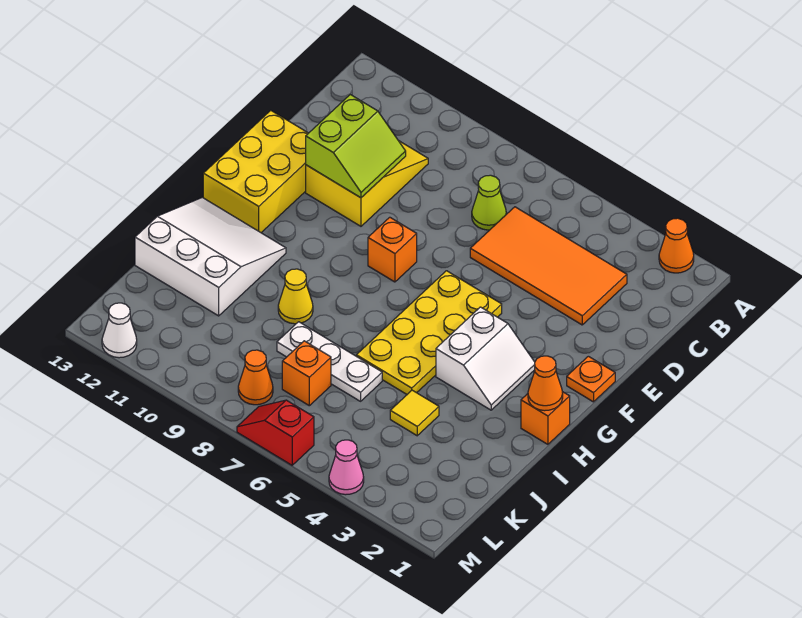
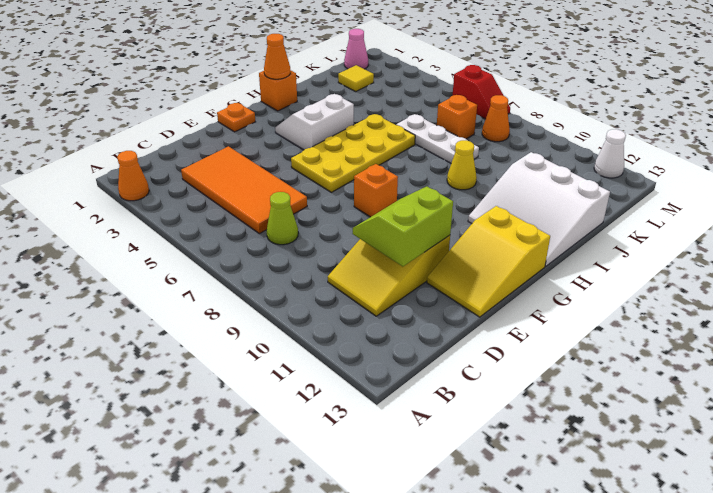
yellow 2x3 brick [203,110,308,233] -> yellow 2x3 slope [427,206,550,317]
yellow 1x1 tile [390,390,439,436] -> yellow 1x1 tile moved to [338,65,374,91]
pink 1x1 cone [329,440,364,495] -> pink 1x1 cone moved to [344,29,368,69]

